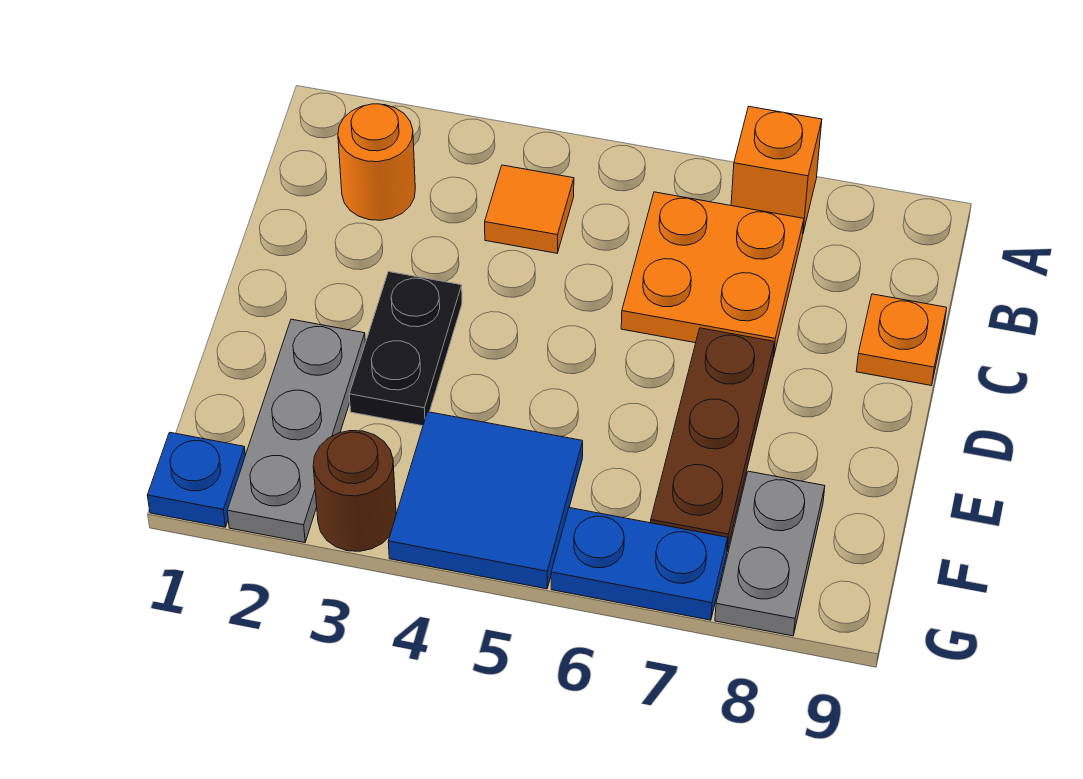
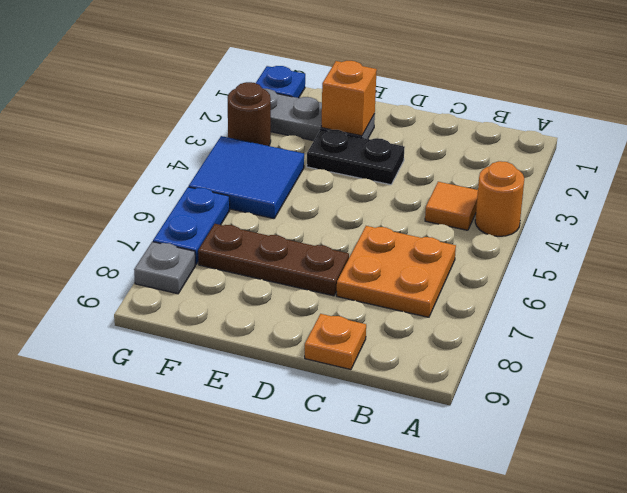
orange 1x1 brick [731,107,822,232] -> orange 1x1 brick moved to [321,61,377,136]
orange 1x1 round brick [338,104,415,220] -> orange 1x1 round brick moved to [475,161,524,236]
grey 1x2 plate [715,471,825,636] -> grey 1x1 plate [134,242,196,294]

